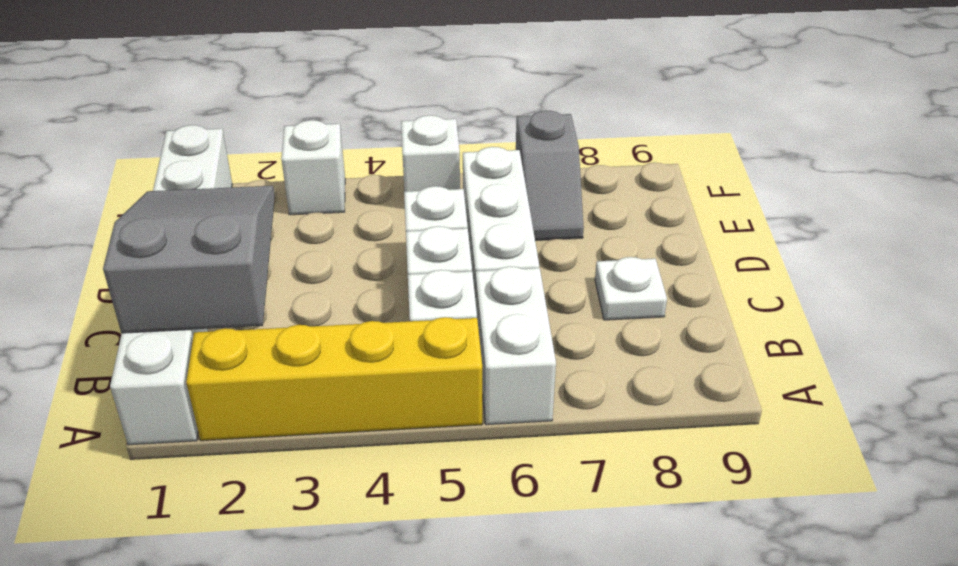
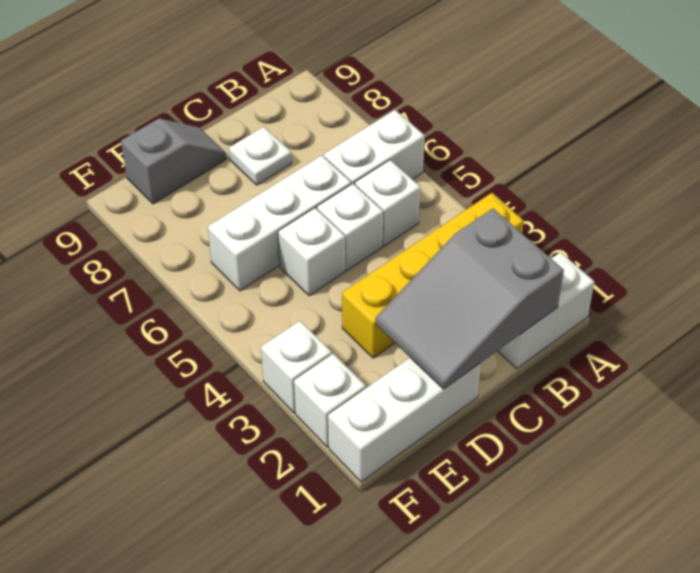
yellow 1x4 brick [186,317,482,441] -> yellow 1x4 brick turned to [342,193,524,358]
grey 1x2 slope [516,110,584,240] -> grey 1x2 slope moved to [121,118,226,204]
white 1x1 brick [401,115,460,192] -> white 1x1 brick moved to [294,354,366,447]

